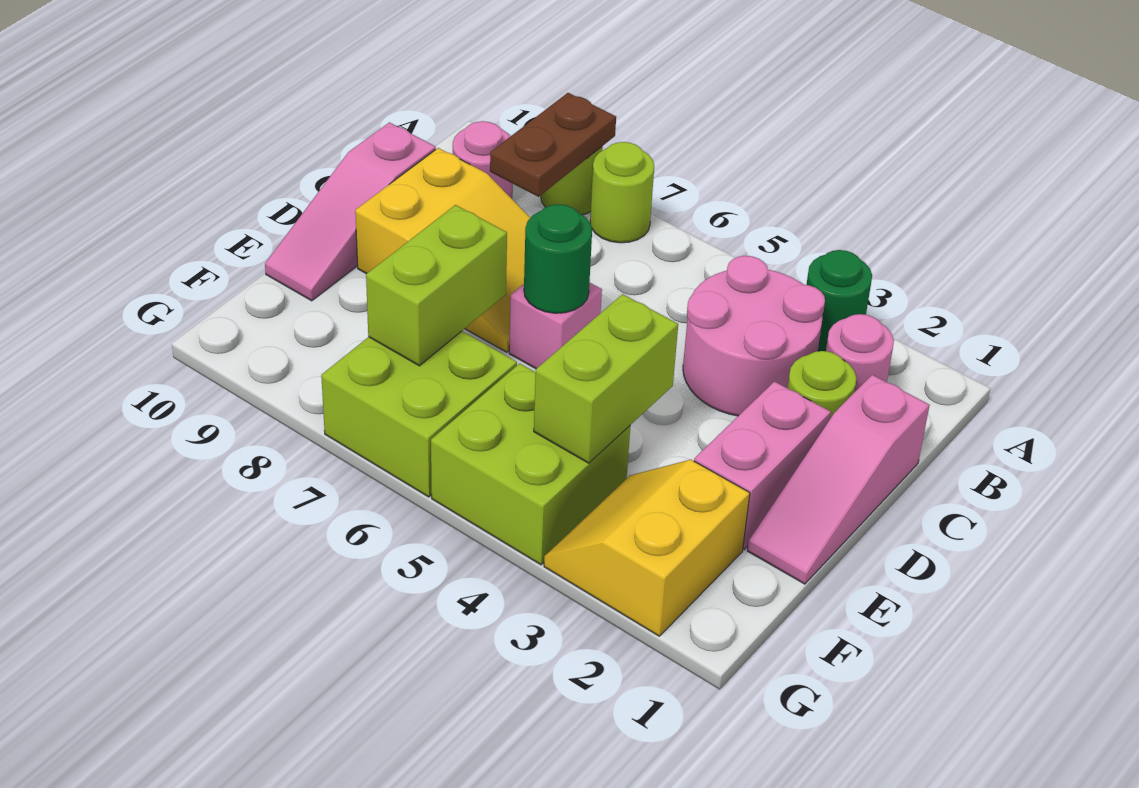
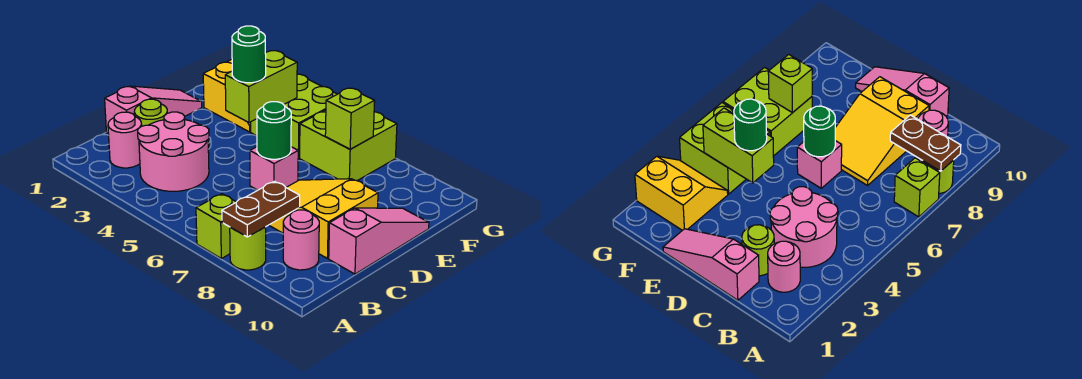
green 1x1 round brick [807,250,872,351] -> green 1x1 round brick moved to [232,26,266,83]
lime 1x1 round brick [590,142,654,243] -> lime 1x1 brick [196,194,236,259]
pink 1x2 brick [694,382,831,549] -> none
lime 1x2 brick [366,205,507,366] -> lime 1x1 brick [325,88,375,149]

